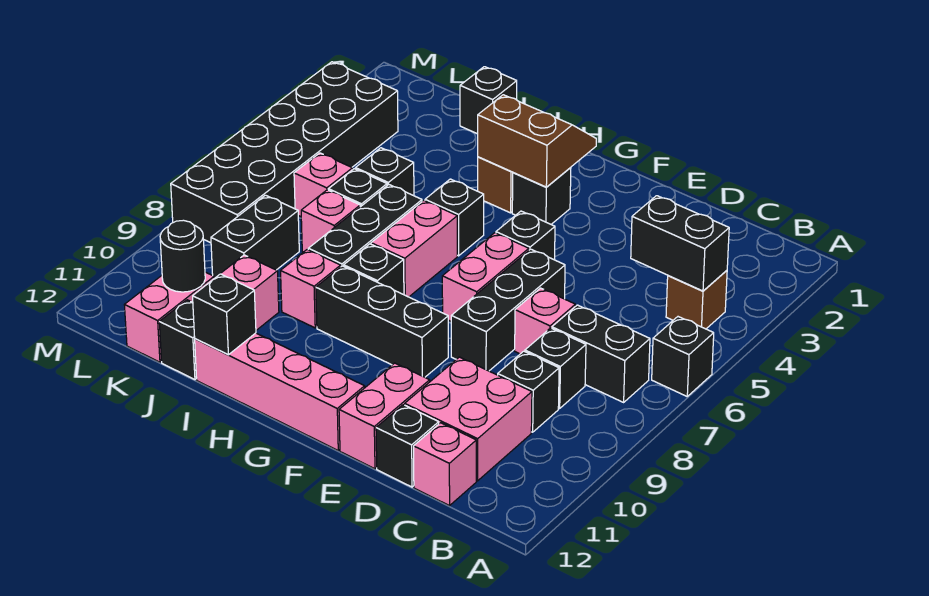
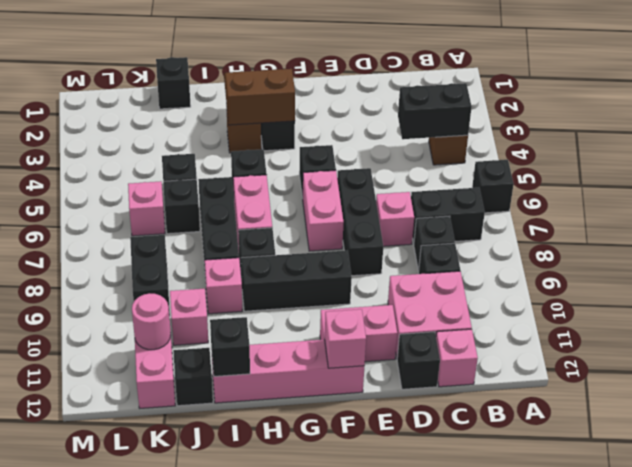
pink 1x2 brick [339,363,430,469] -> pink 1x2 brick turned to [320,305,397,362]
pink 1x1 brick [301,190,360,252] -> pink 1x1 brick moved to [324,309,366,368]
black 1x1 round brick [160,220,205,292] -> pink 1x1 round brick [132,294,171,350]
black 2x6 brick [171,62,398,243] -> none

